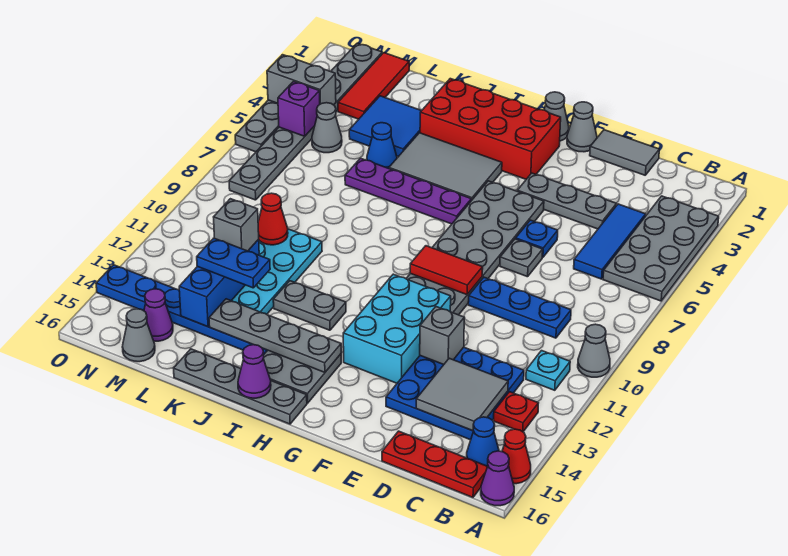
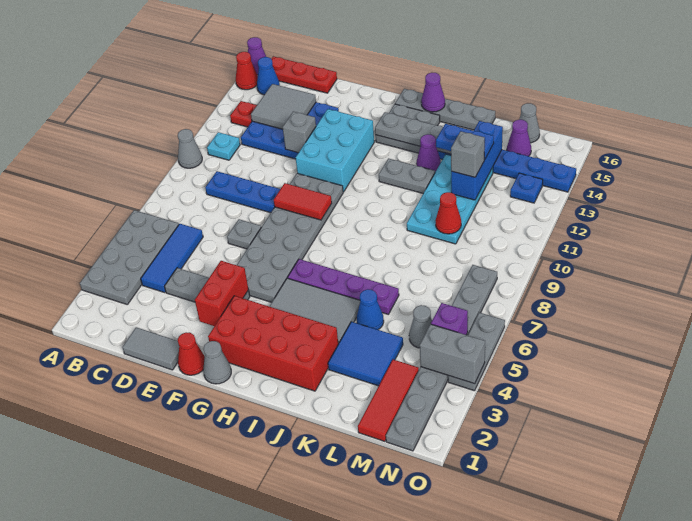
blue 1x1 plate [516,220,558,258] -> blue 1x1 plate moved to [510,173,543,203]
grey 1x1 cone [567,102,597,152] -> red 1x1 cone [178,332,205,375]
none -> red 1x2 brick [195,261,249,326]
none -> purple 1x1 cone [416,134,441,172]

